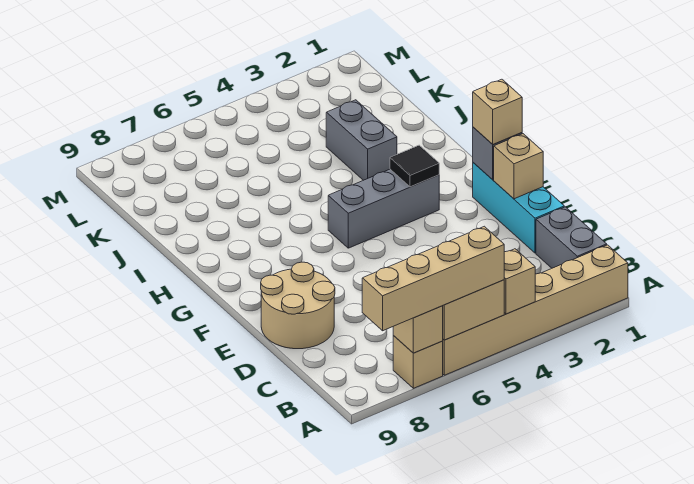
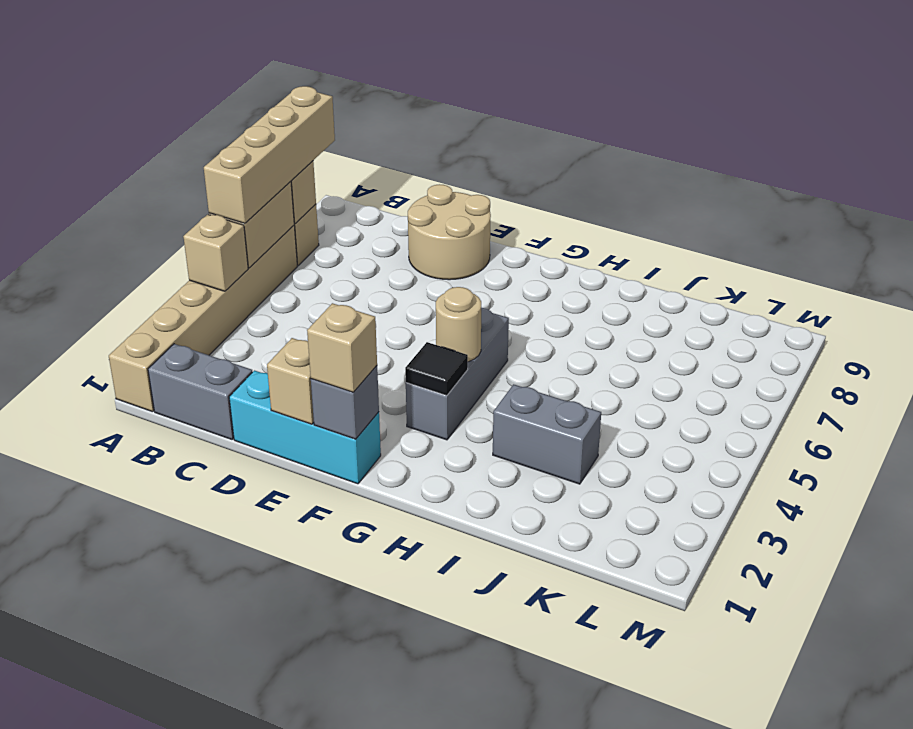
none -> tan 1x1 round brick [436,287,481,362]

